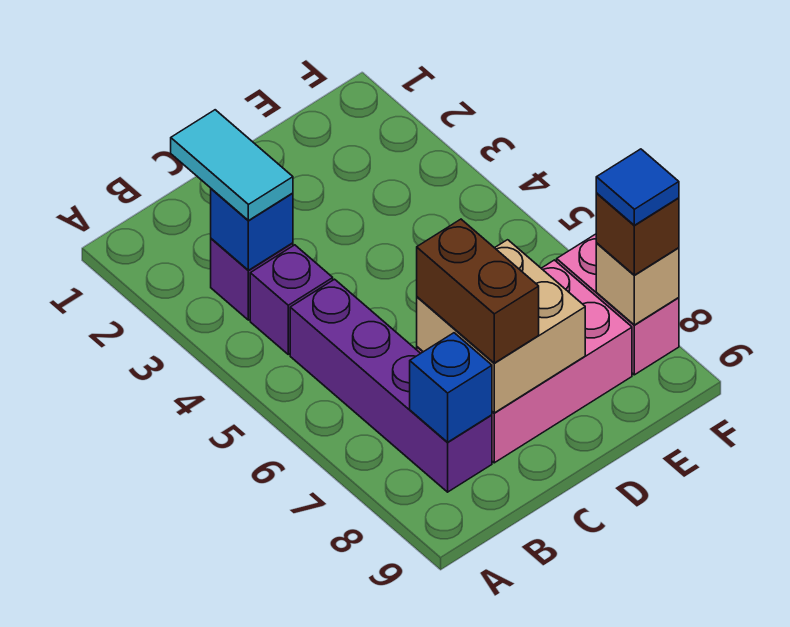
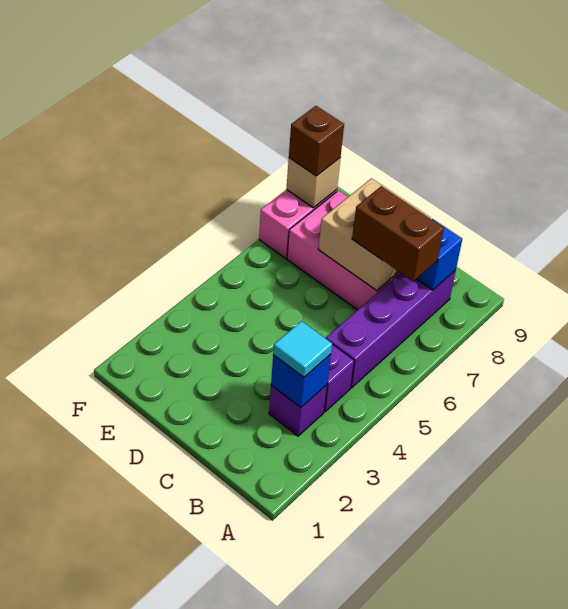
cyan 1x2 tile [171,110,293,221] -> cyan 1x1 tile [273,321,332,377]
brown 1x2 brick [417,219,539,363] -> brown 1x2 brick turned to [352,186,444,281]
blue 1x1 tile [596,149,679,225] -> none

